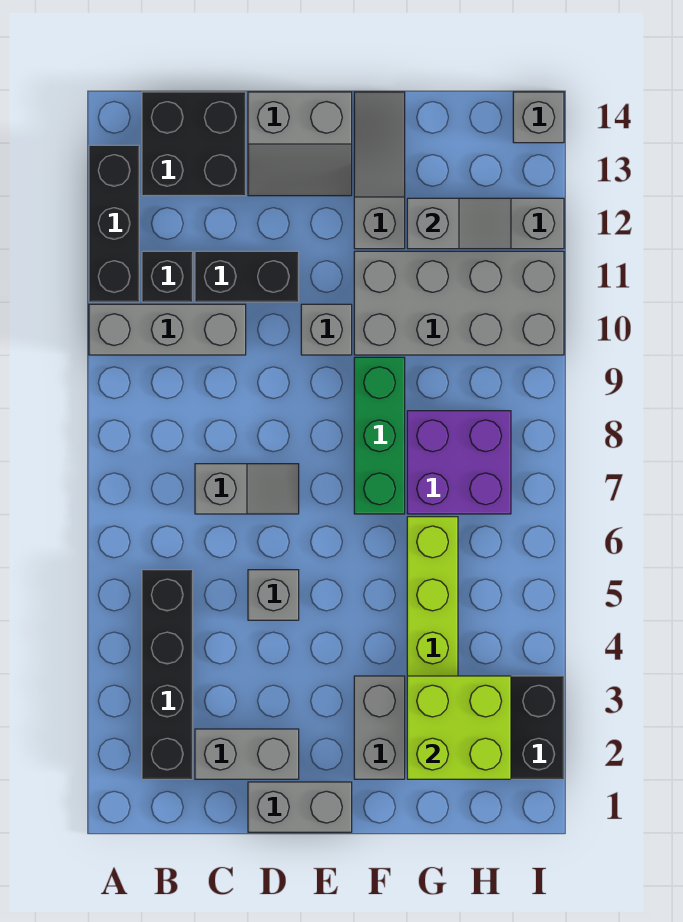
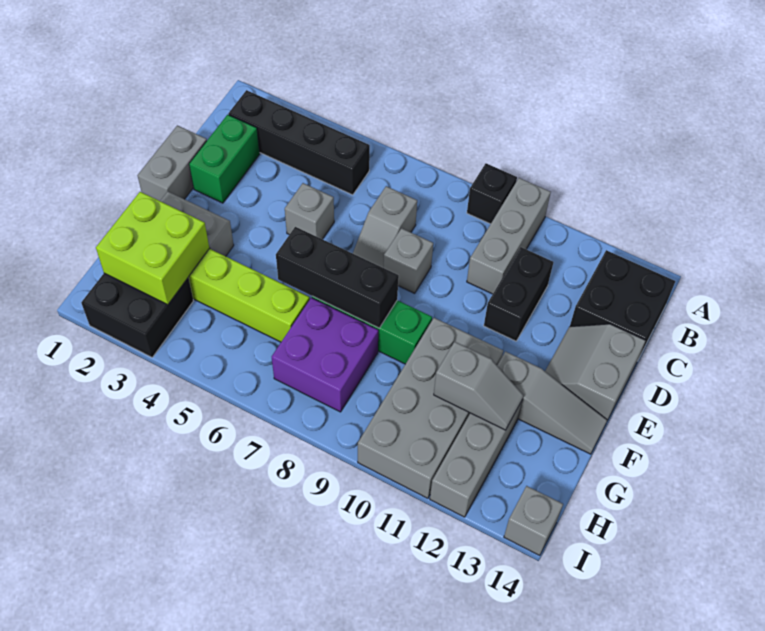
black 1x3 brick [89,145,139,302] -> black 1x3 brick moved to [276,227,399,328]
black 1x1 brick [142,251,193,302] -> black 1x1 brick moved to [467,163,517,224]
grey 1x2 brick [195,729,299,779] -> green 1x2 brick [189,115,260,203]
grey 1x1 brick [301,304,352,355] -> grey 1x1 brick moved to [384,228,433,293]
grey 1x2 slope [407,198,511,249] -> grey 1x2 slope turned to [434,342,523,430]

